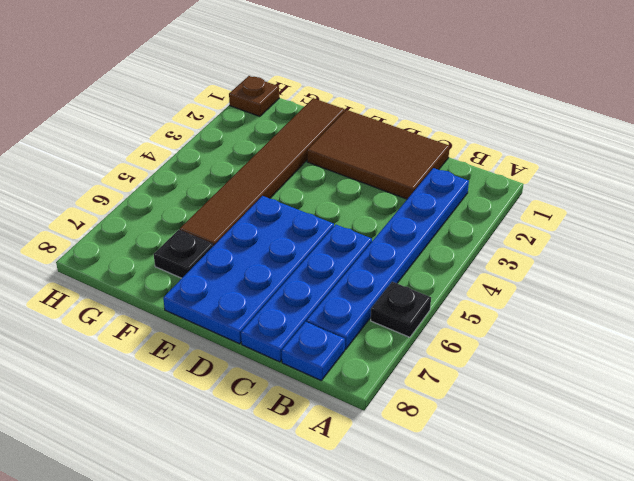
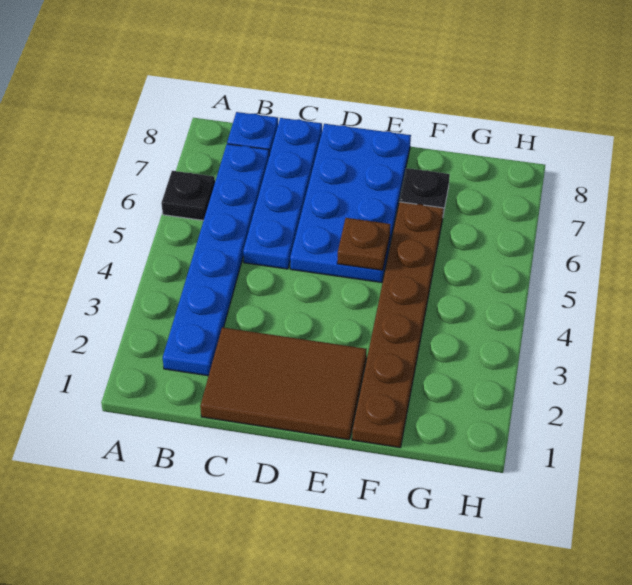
brown 1x6 tile [180,98,345,246] -> brown 1x6 plate [352,202,443,448]
brown 1x1 plate [229,76,279,116] -> brown 1x1 plate moved to [337,218,390,270]

